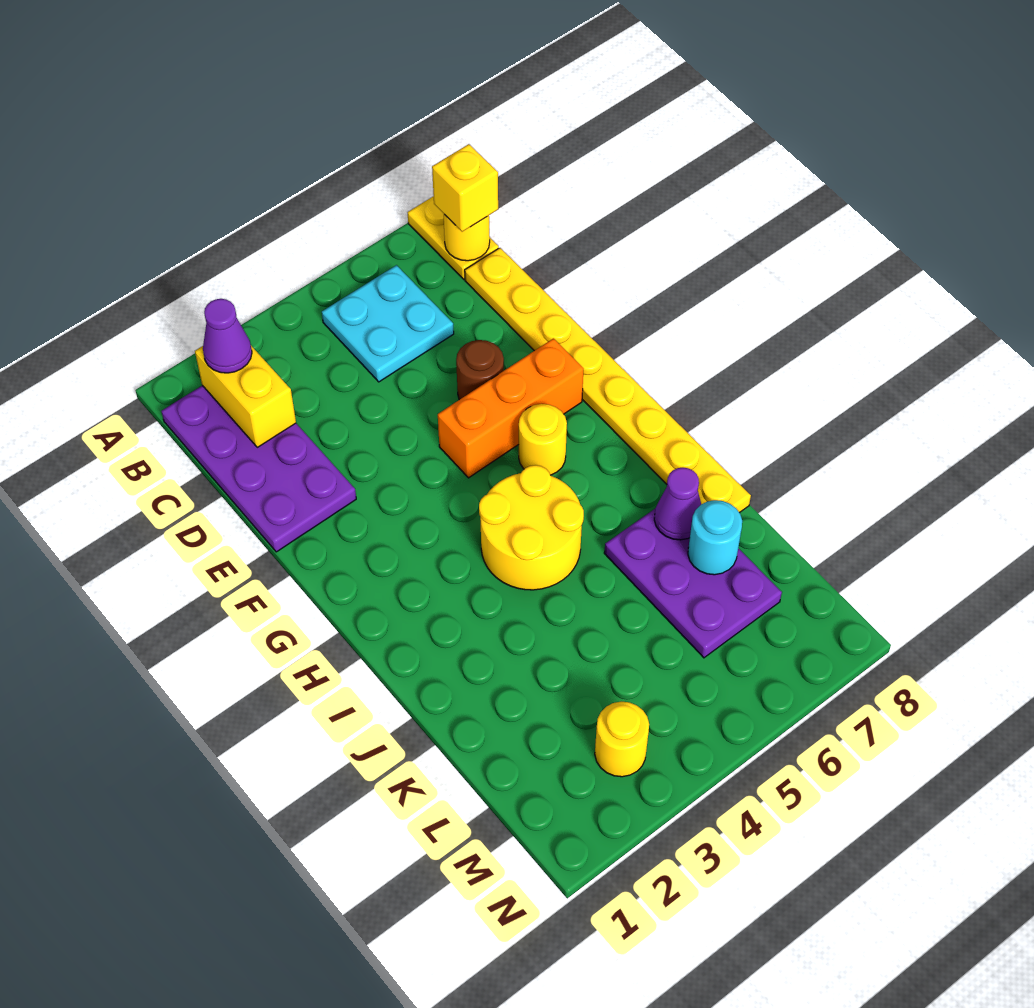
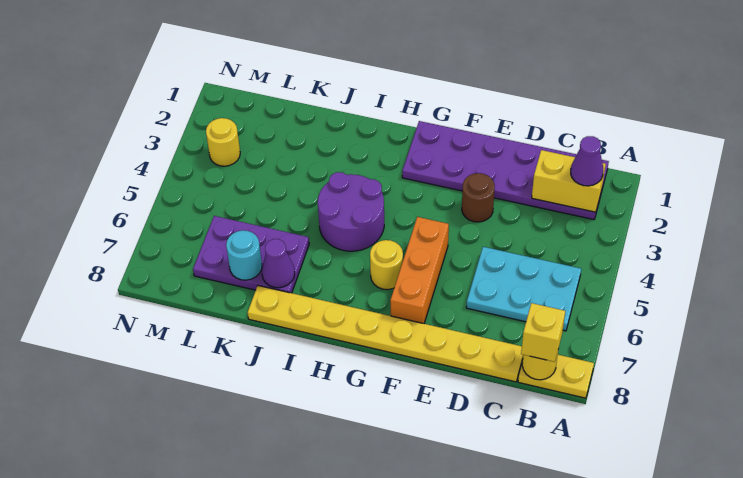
purple 2x4 plate [161,385,356,552] -> purple 2x6 plate [402,121,609,220]
cyan 2x2 plate [322,265,454,382] -> cyan 2x3 plate [466,247,581,331]
brown 1x1 round brick [456,340,504,400] -> brown 1x1 round brick moved to [462,173,495,222]
yellow 2x2 round brick [479,465,584,590] -> purple 2x2 round brick [318,172,384,251]

